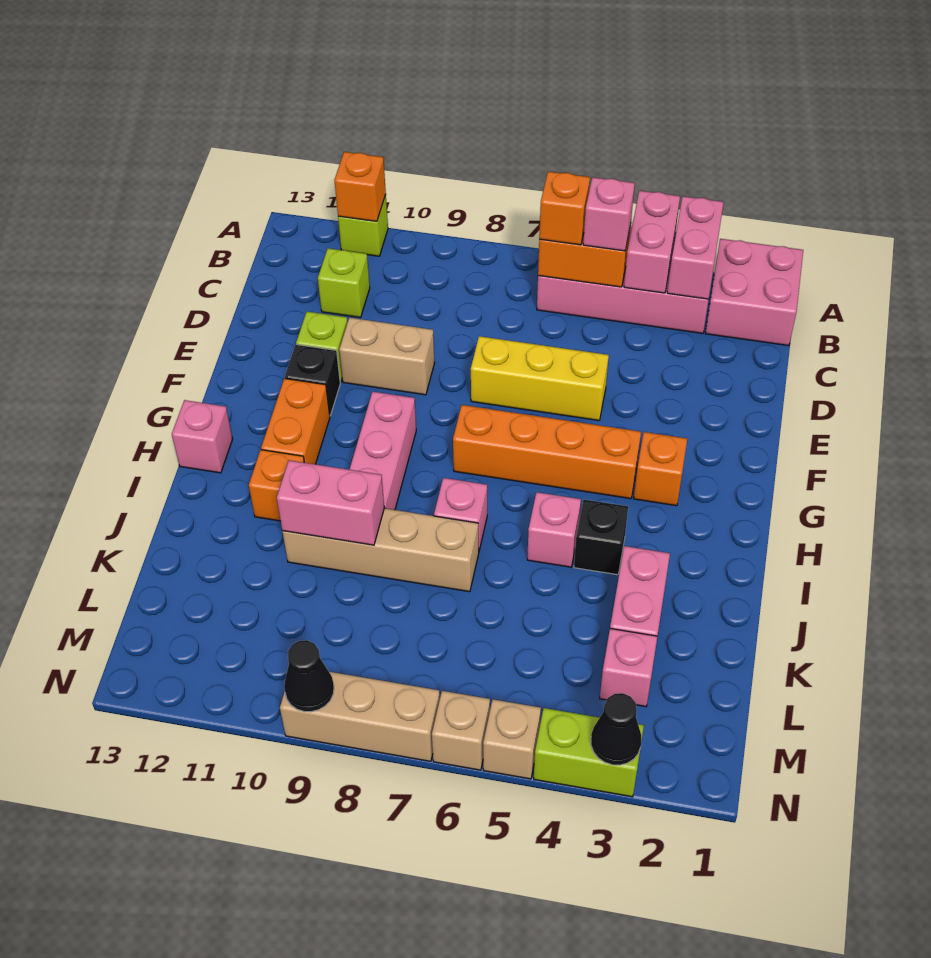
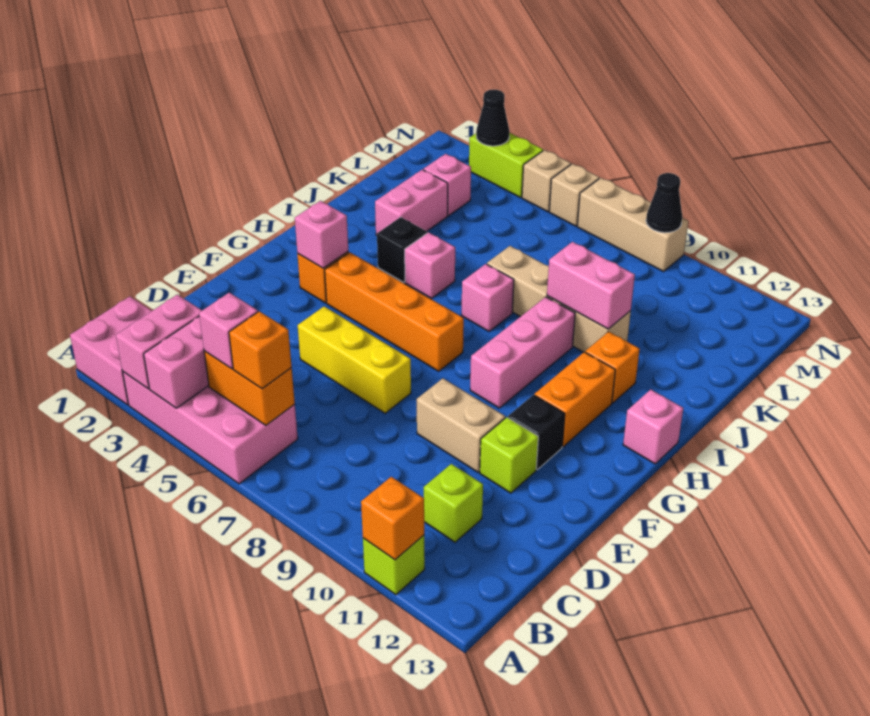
none -> pink 1x1 brick [295,201,348,268]

